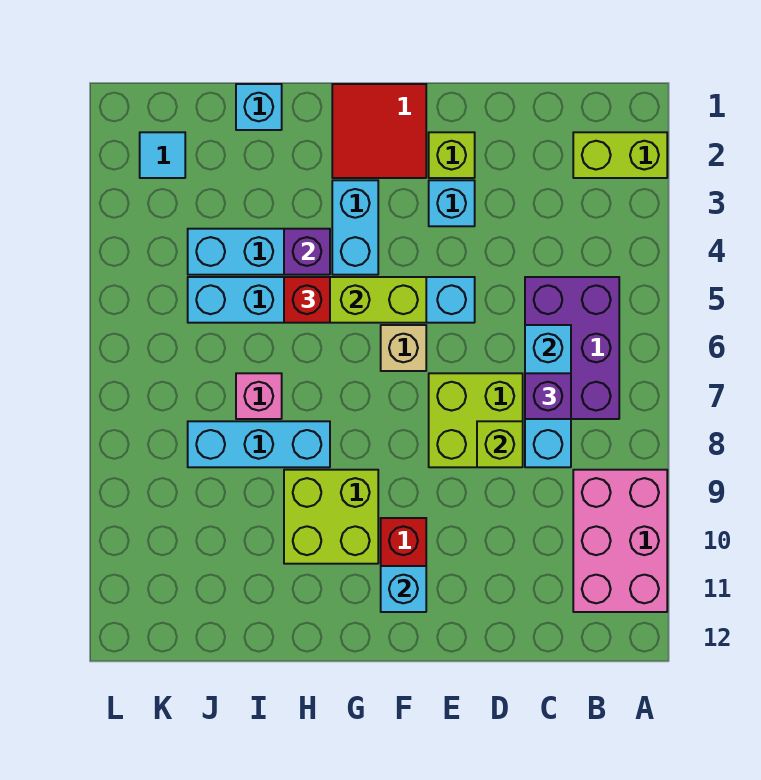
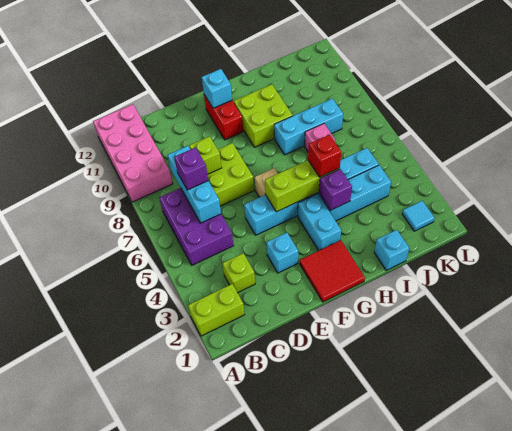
pink 2x3 brick [573,470,667,612] -> pink 2x4 brick [93,104,173,202]
lime 1x1 brick [429,132,475,178] -> lime 1x1 brick moved to [222,253,255,293]

